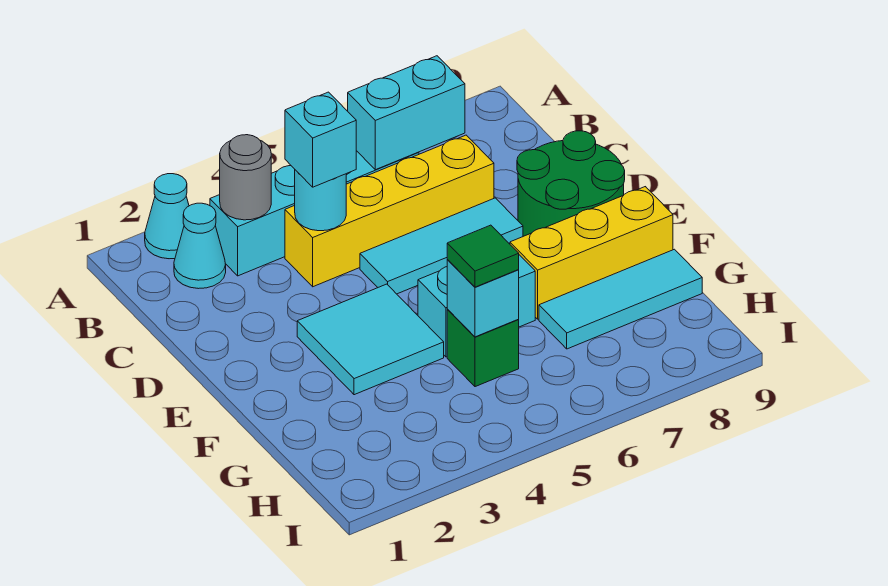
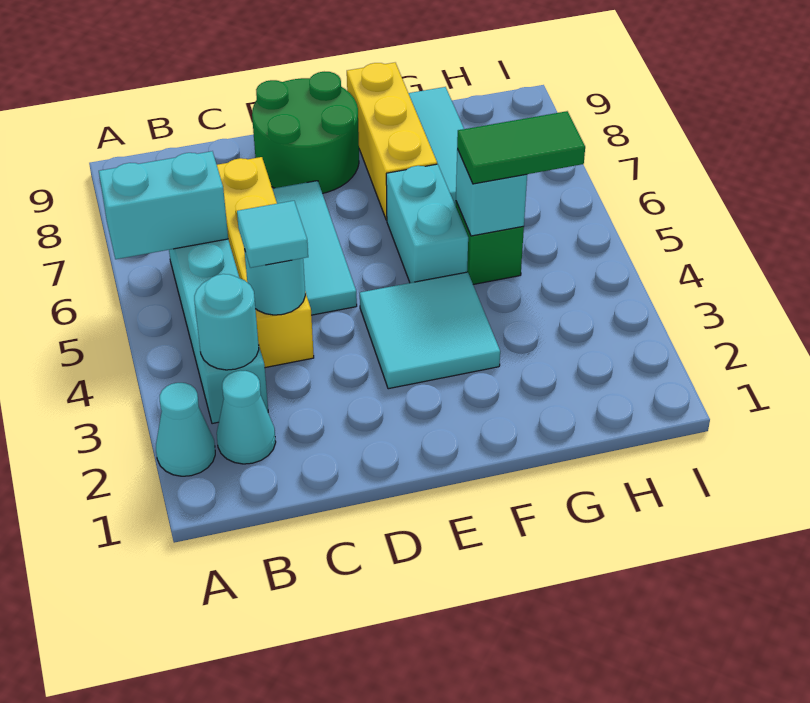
grey 1x1 round brick [220,135,271,220] -> cyan 1x1 round brick [194,274,259,370]
cyan 1x2 brick [348,56,465,170] -> cyan 1x2 brick turned to [99,151,228,259]
cyan 1x1 brick [285,92,356,187] -> cyan 1x1 tile [237,201,308,268]
green 1x1 tile [447,225,519,287] -> green 1x2 tile [457,111,585,184]

